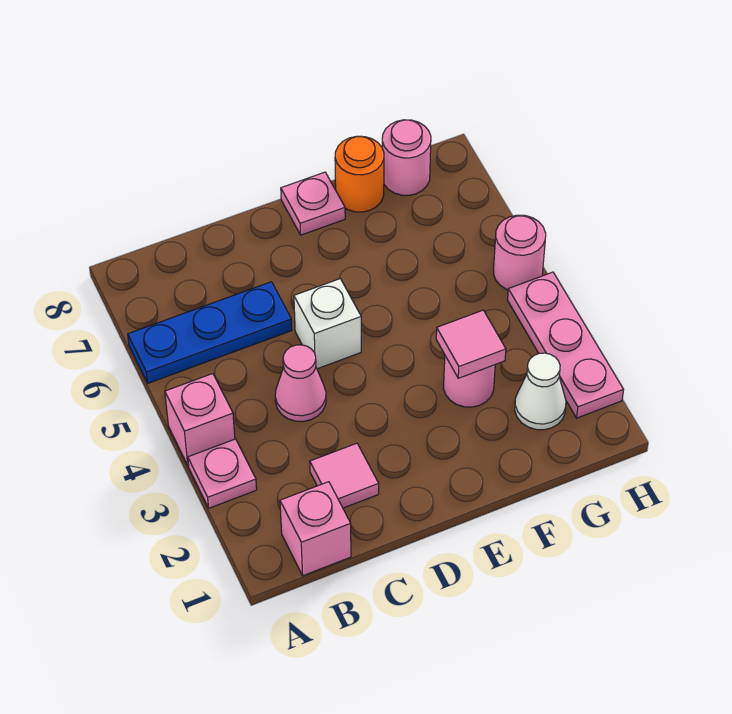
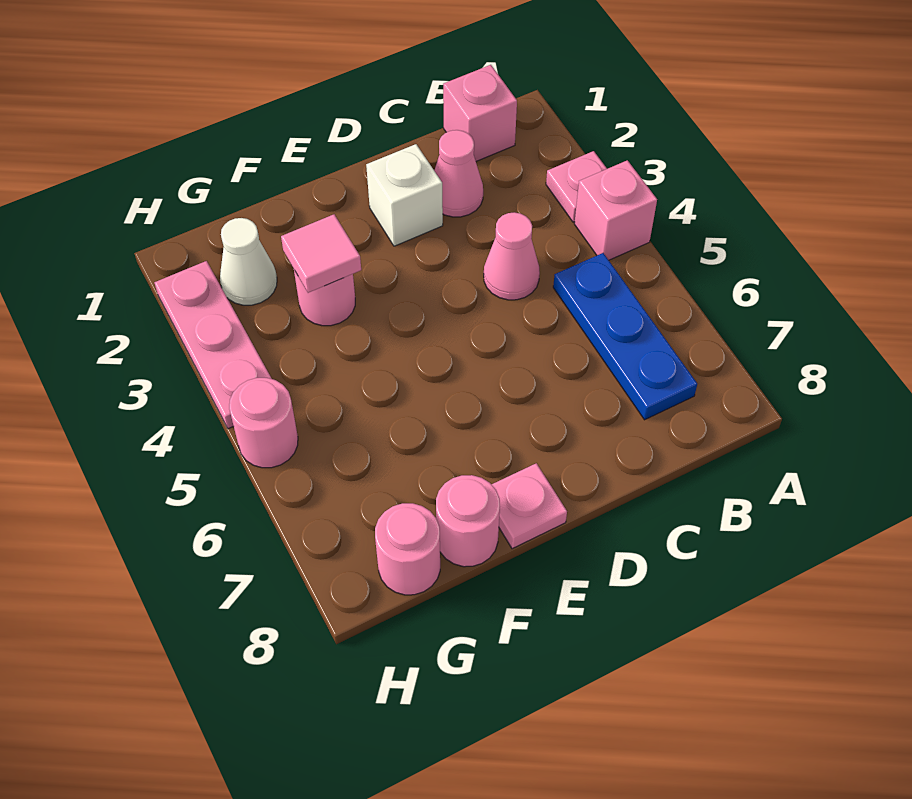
blue 1x3 plate [128,282,292,383] -> blue 1x3 plate turned to [553,253,697,420]
pink 1x1 tile [310,443,379,508] -> pink 1x1 cone [434,130,483,217]
white 1x1 brick [294,279,361,369] -> white 1x1 brick moved to [366,144,443,246]
orange 1x1 round brick [335,136,384,212] -> pink 1x1 round brick [436,475,500,567]

